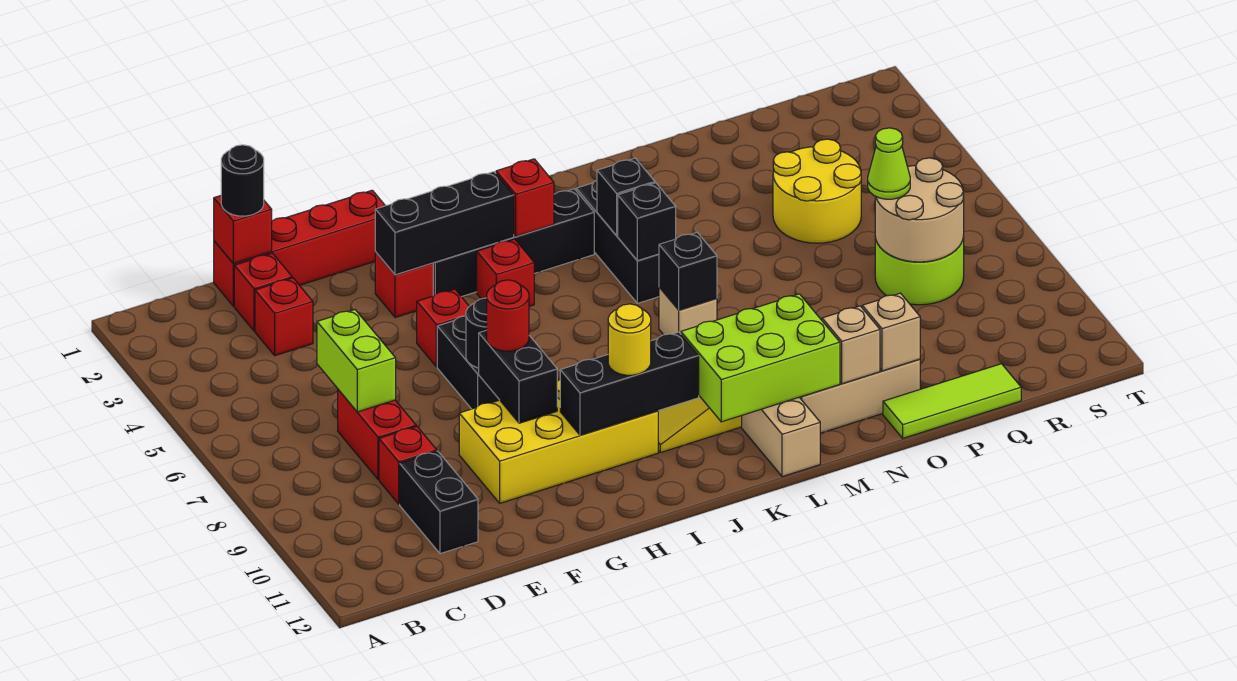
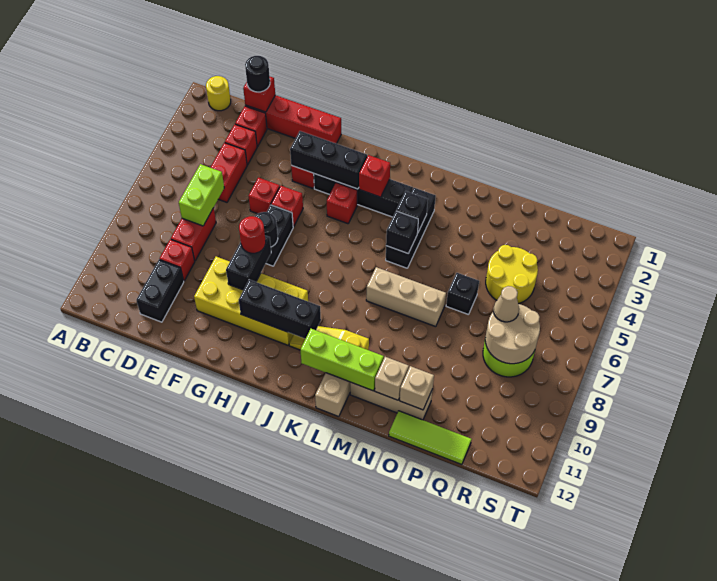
none -> red 1x2 brick [210,143,247,202]
none -> red 1x1 brick [248,178,280,214]
yellow 1x1 round brick [608,304,651,375] -> yellow 1x1 round brick moved to [206,76,231,111]
lime 2x3 brick [681,294,840,422] -> lime 1x3 brick [300,329,384,391]
tan 1x1 brick [659,287,717,335] -> tan 1x3 brick [366,267,446,327]
black 1x1 brick [659,233,717,310] -> black 1x1 brick moved to [446,273,479,314]
lime 1x1 cone [868,128,910,199] -> tan 1x1 cone [493,286,519,322]

